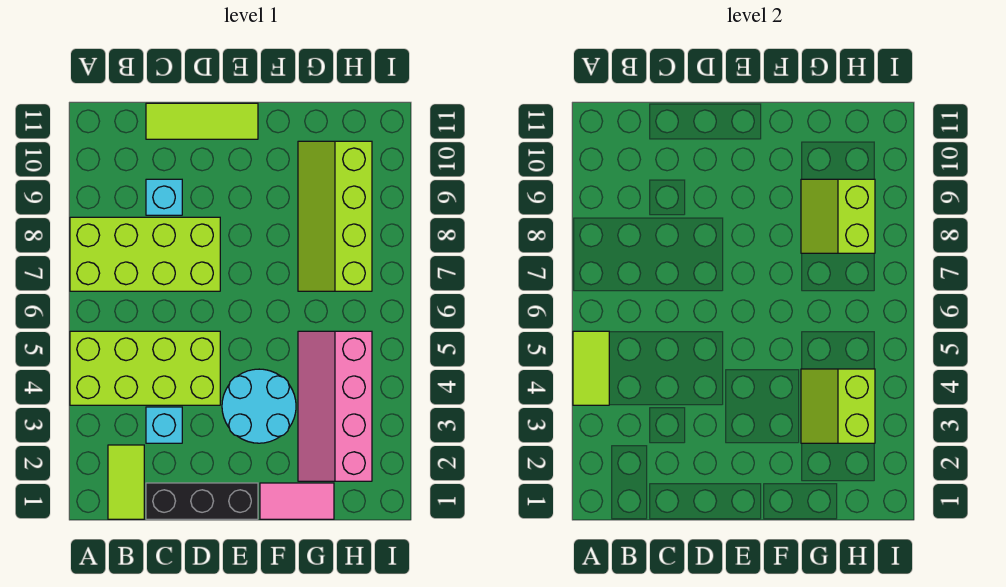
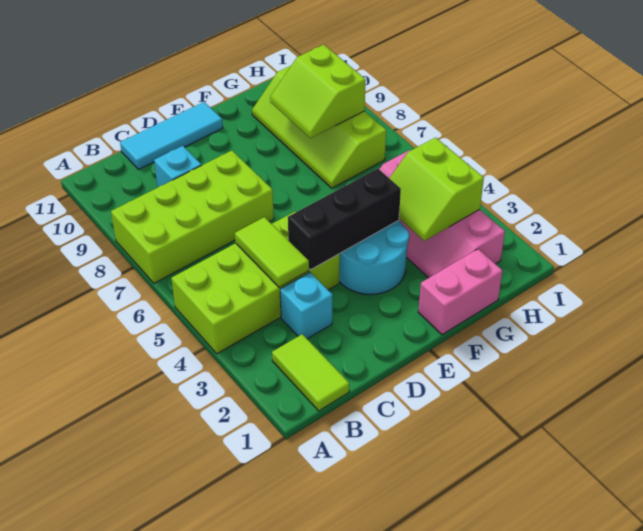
lime 1x2 tile [573,331,609,405] -> lime 1x2 tile moved to [235,217,309,287]
black 1x3 brick [146,483,258,519] -> black 1x3 brick moved to [288,169,401,270]
lime 1x3 tile [146,103,258,139] -> cyan 1x3 tile [120,102,223,169]
pink 1x2 tile [260,483,334,519] -> pink 1x2 brick [418,249,502,335]

